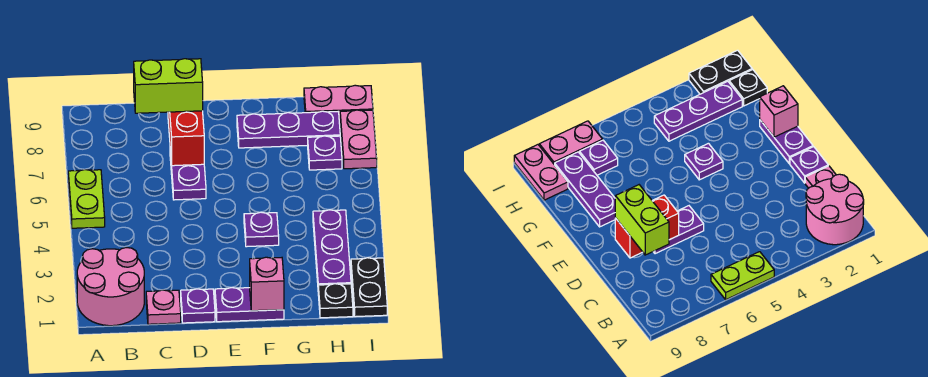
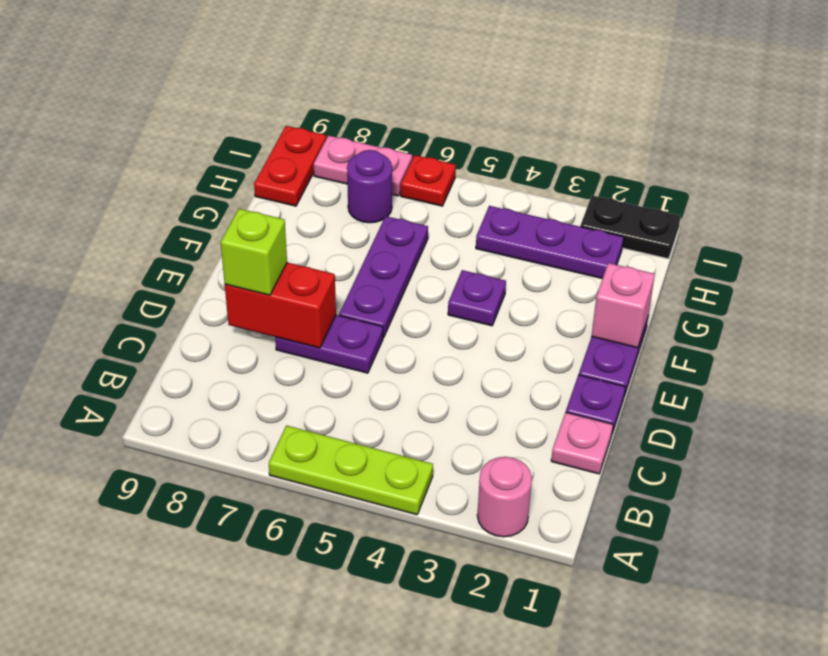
pink 2x2 round brick [77,248,144,326] -> pink 1x1 round brick [477,457,532,537]
lime 1x2 plate [68,170,105,228] -> lime 1x3 plate [269,426,433,515]
lime 1x2 brick [134,59,203,113] -> lime 1x1 brick [221,209,287,295]
purple 1x3 plate [237,111,340,148] -> purple 1x3 plate moved to [339,216,428,338]
black 1x1 plate [318,284,353,318] -> none
purple 1x1 plate [308,136,342,170] -> purple 1x1 round brick [347,150,392,223]
pink 1x2 plate [304,85,373,120] -> red 1x2 plate [254,126,326,206]
none -> red 1x1 plate [401,155,456,206]

